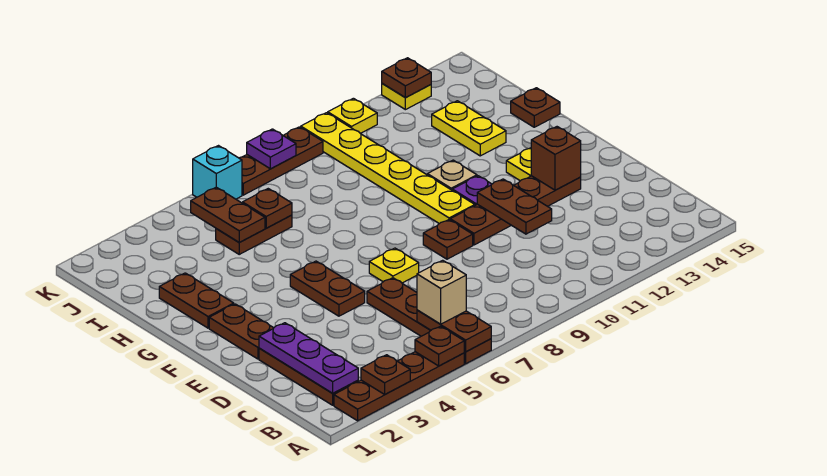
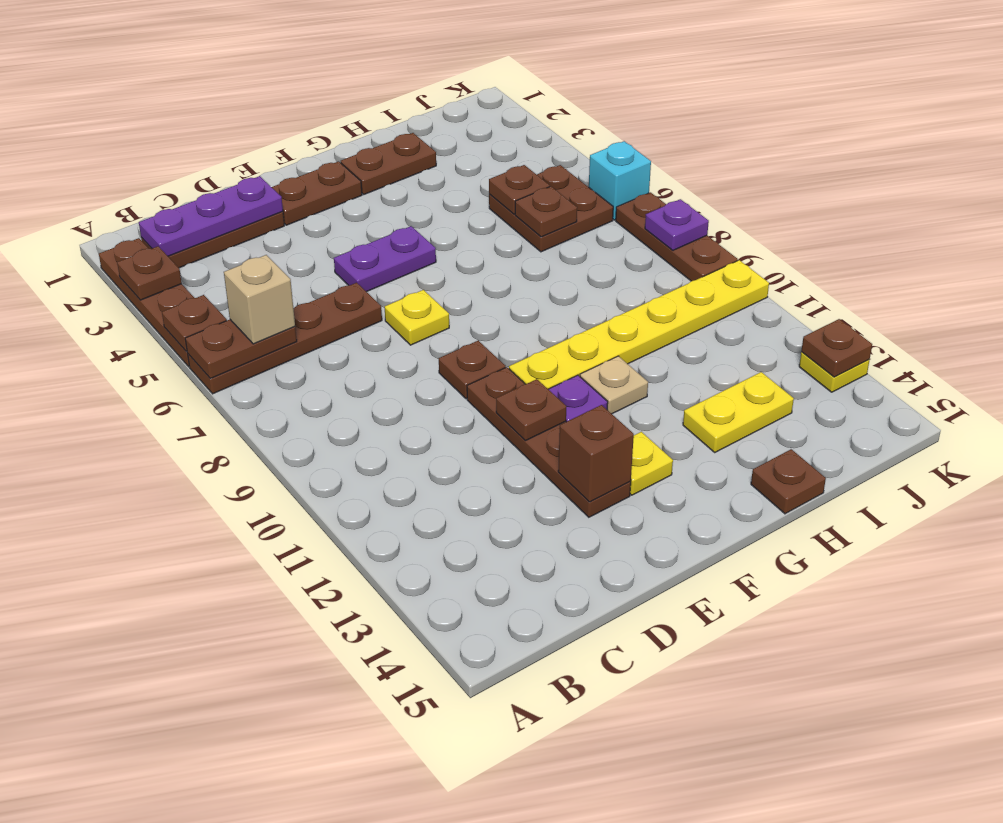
brown 1x2 plate [477,179,552,234] -> brown 1x1 plate [496,379,566,441]
brown 1x2 plate [290,261,365,316] -> purple 1x2 plate [334,226,436,292]
brown 1x2 plate [216,215,292,254] -> brown 2x2 plate [489,165,613,252]
brown 1x2 plate [191,187,265,242] -> brown 1x1 plate [489,165,550,214]
yellow 1x1 plate [328,98,377,133] -> none

